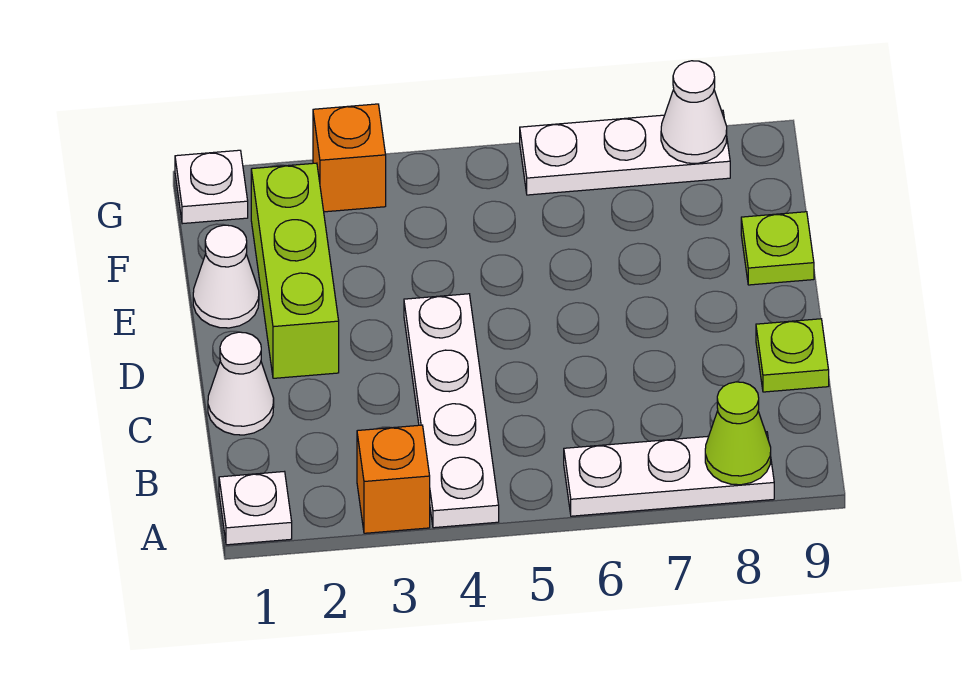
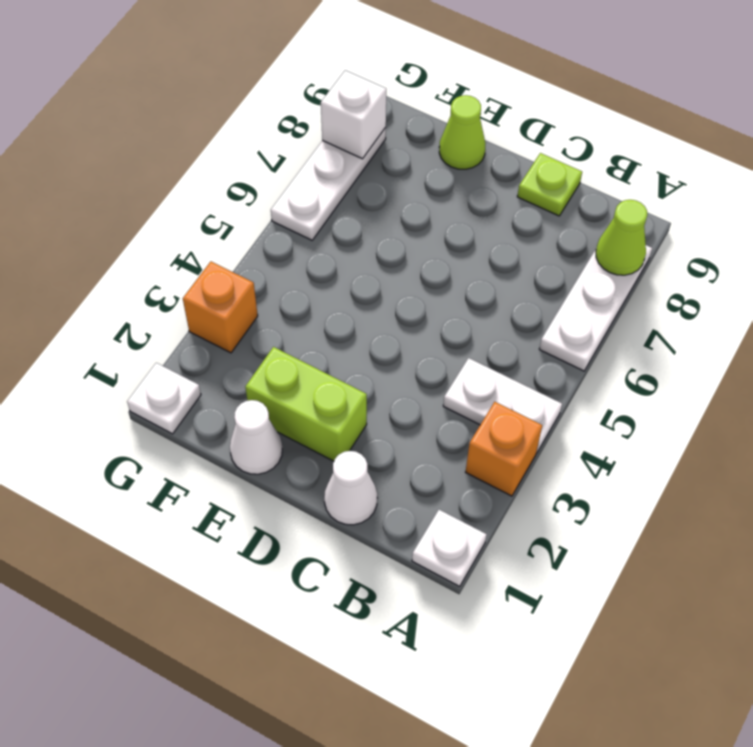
white 1x4 plate [404,294,499,528] -> white 1x2 plate [443,358,562,453]
lime 1x3 brick [251,163,339,378] -> lime 1x2 brick [245,347,367,461]
lime 1x1 plate [741,212,814,285] -> lime 1x1 cone [439,95,486,169]
white 1x1 cone [661,61,727,163] -> white 1x1 brick [321,70,386,159]

